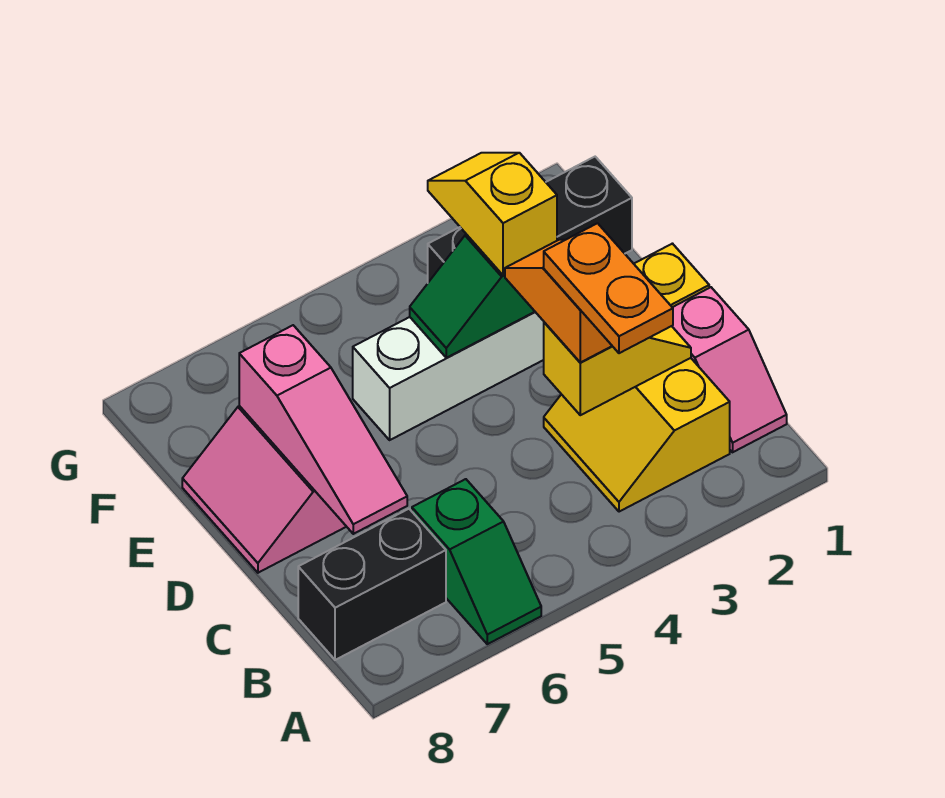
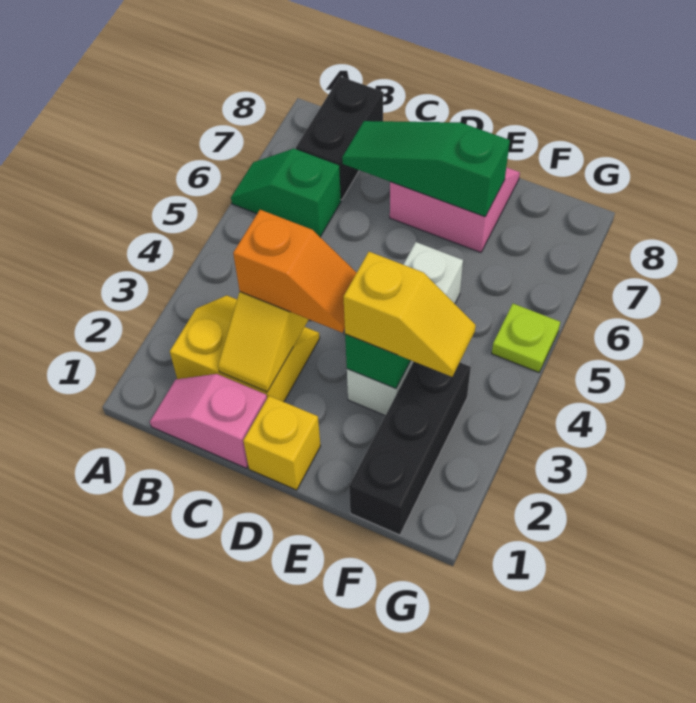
orange 1x2 plate [544,223,673,353] -> none
pink 1x3 slope [239,325,407,534] -> green 1x3 slope [342,121,510,217]
none -> lime 1x1 plate [492,304,560,372]

